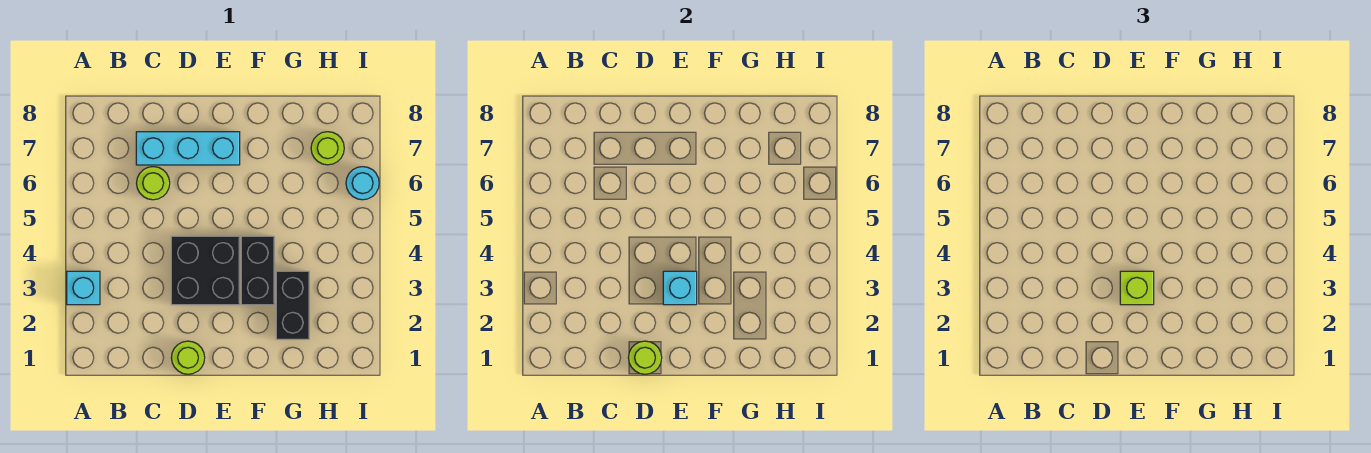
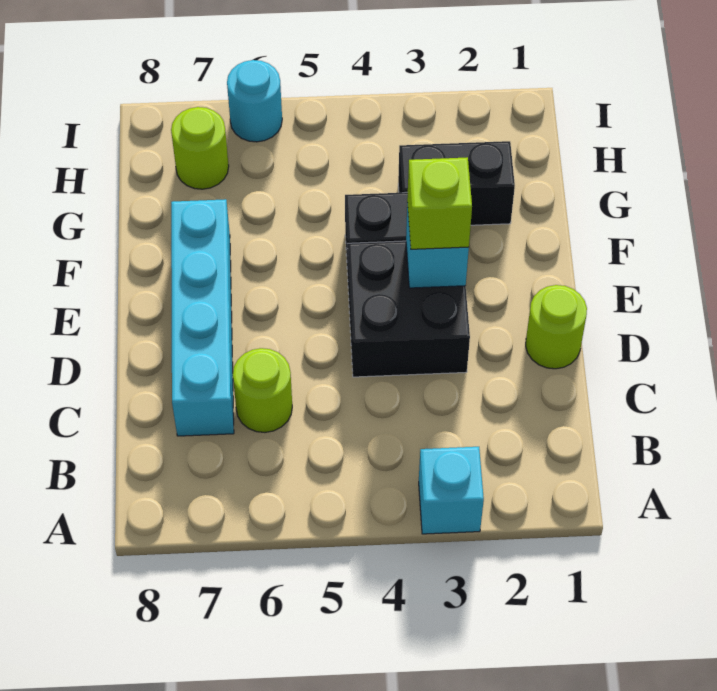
cyan 1x3 brick [136,132,240,165] -> cyan 1x4 brick [171,199,234,436]
lime 1x1 round brick [628,341,662,374] -> none

